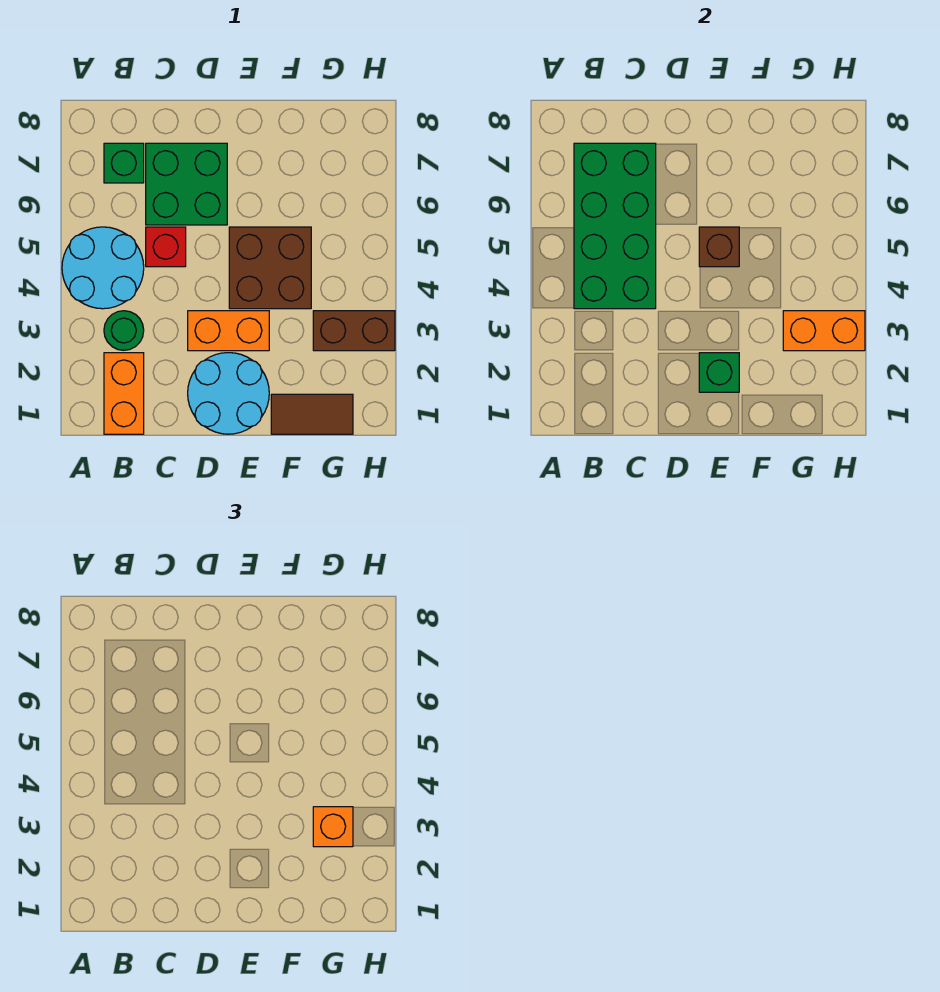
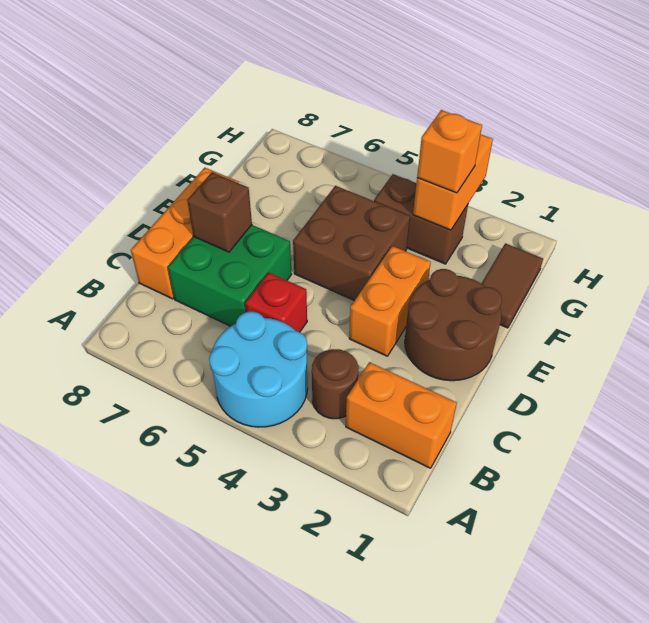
green 1x1 round brick [104,311,144,350] -> brown 1x1 round brick [312,349,359,419]
green 2x4 brick [574,143,656,309] -> none
green 1x1 brick [104,143,144,183] -> none
none -> orange 1x3 brick [131,168,239,299]
cyan 2x2 round brick [188,353,269,434] -> brown 2x2 round brick [405,269,502,381]
green 1x1 brick [699,353,739,392] -> none
brown 1x1 brick [699,227,739,267] -> brown 1x1 brick moved to [187,172,252,252]
brown 1x2 brick [313,311,395,351] -> brown 1x2 brick turned to [374,174,468,264]

